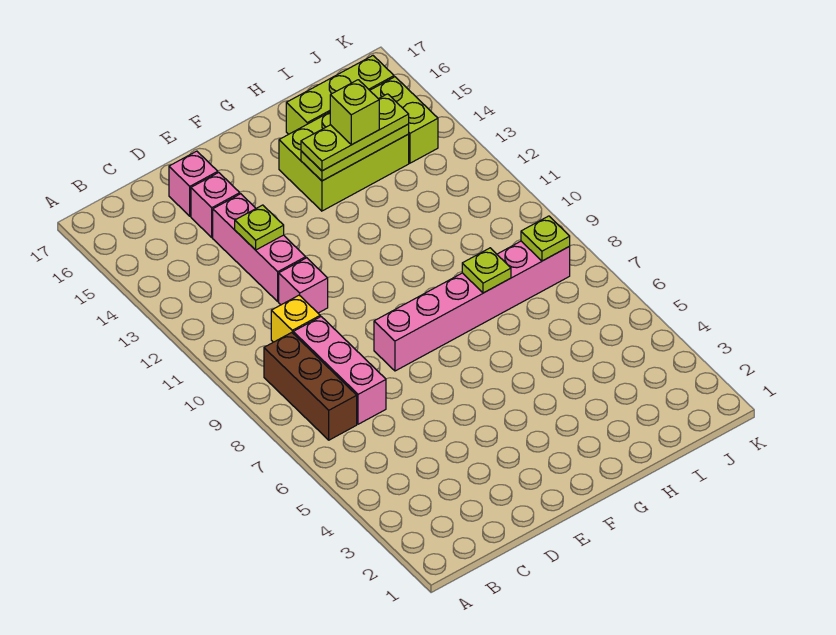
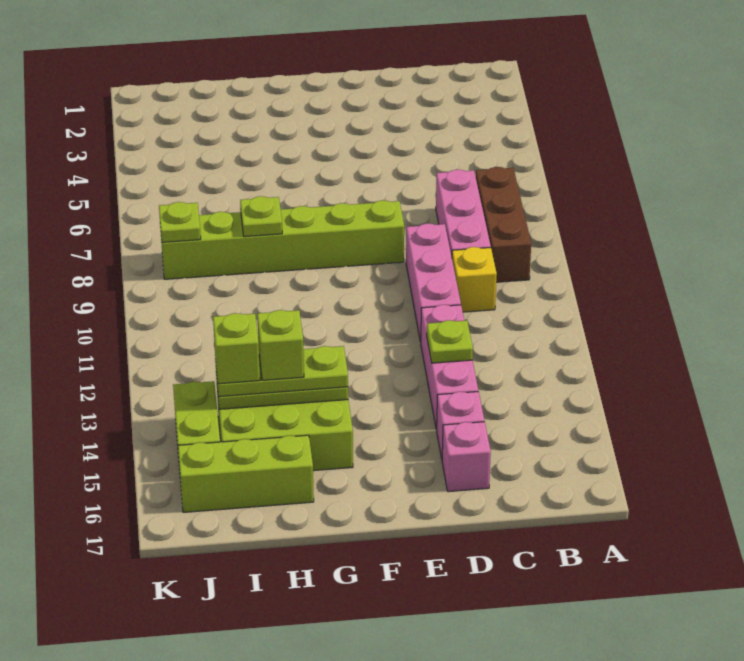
pink 1x1 brick [279,258,328,313] -> pink 1x3 brick [406,223,461,343]
pink 1x6 brick [374,241,570,371] -> lime 1x6 brick [161,200,404,279]
none -> lime 1x1 brick [213,313,260,384]

